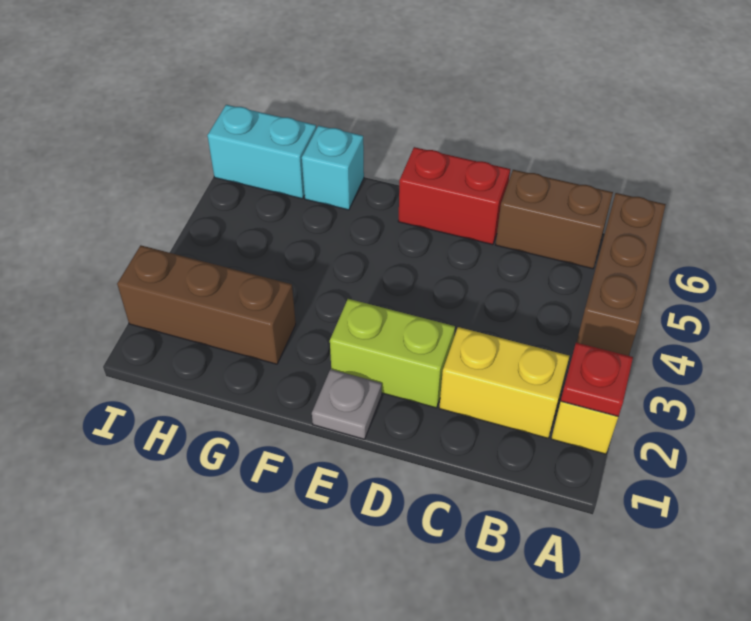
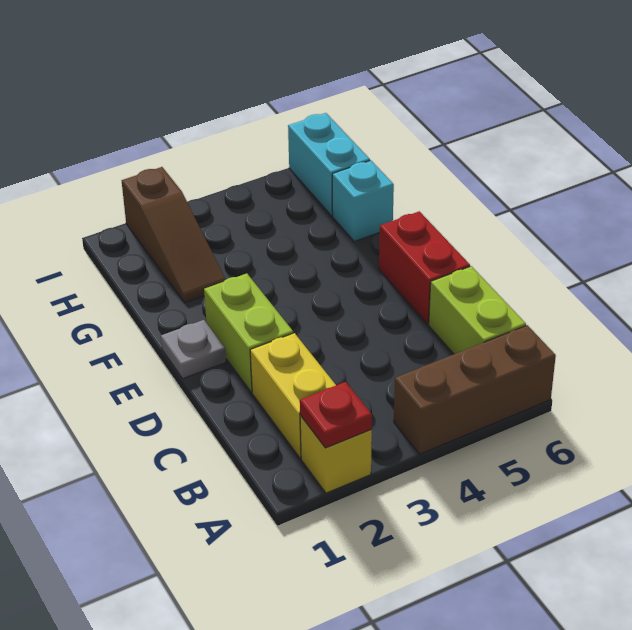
brown 1x2 brick [496,170,613,269] -> lime 1x2 brick [429,266,526,354]
brown 1x3 brick [117,245,296,364] -> brown 1x3 slope [122,167,226,303]

